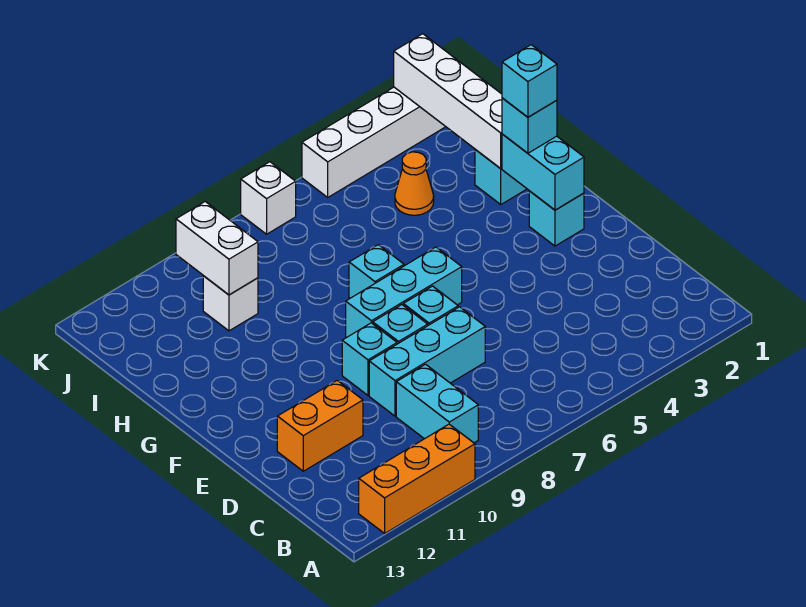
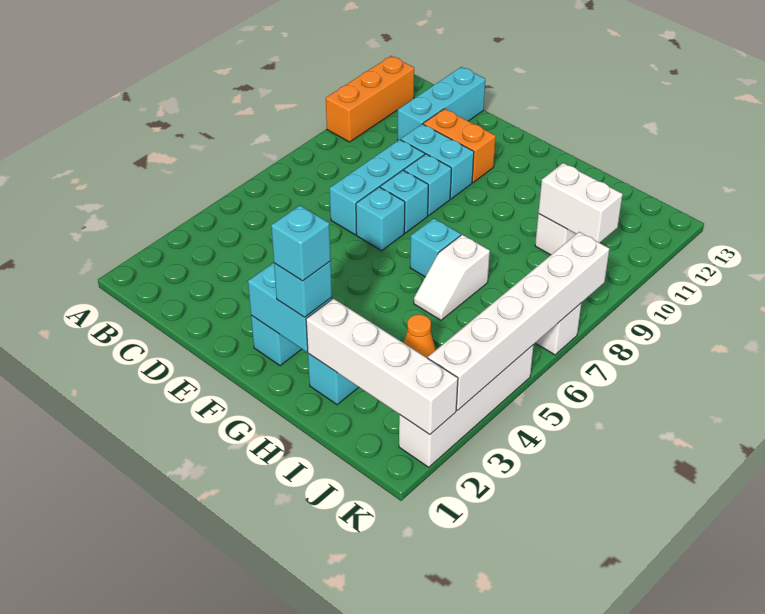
cyan 1x2 brick [396,364,478,443] -> cyan 1x2 brick moved to [401,124,474,199]
orange 1x2 brick [277,380,363,471] -> orange 1x2 brick turned to [423,109,496,183]
cyan 1x3 brick [346,247,462,337] -> cyan 1x3 brick moved to [398,67,485,140]
none -> white 1x2 slope [414,235,490,320]
none -> white 1x6 brick [428,232,609,411]

